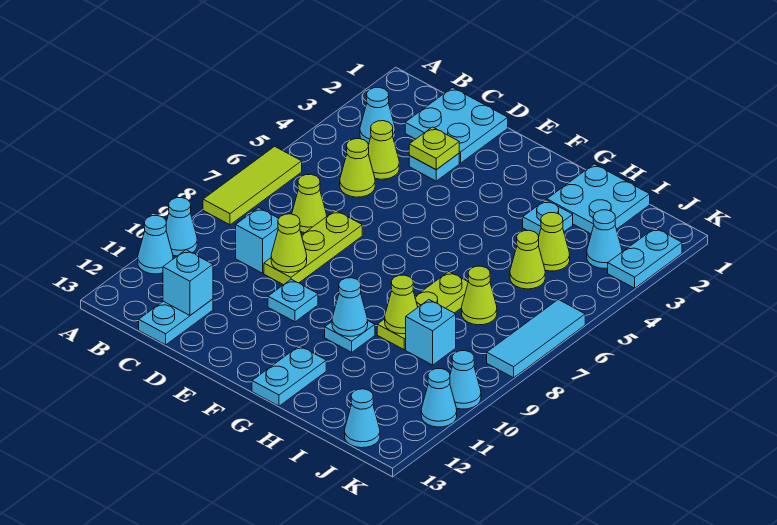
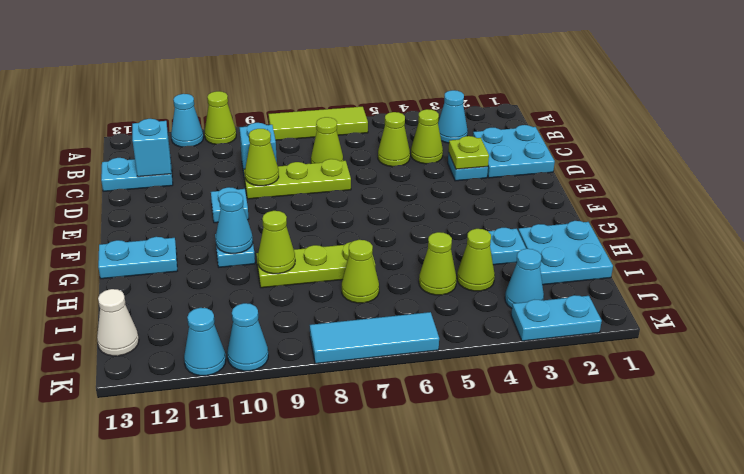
cyan 1x1 cone [166,198,197,256] -> lime 1x1 cone [205,91,236,144]
cyan 1x1 brick [406,300,456,365] -> none
cyan 1x1 cone [345,389,380,448] -> white 1x1 cone [97,289,139,356]

